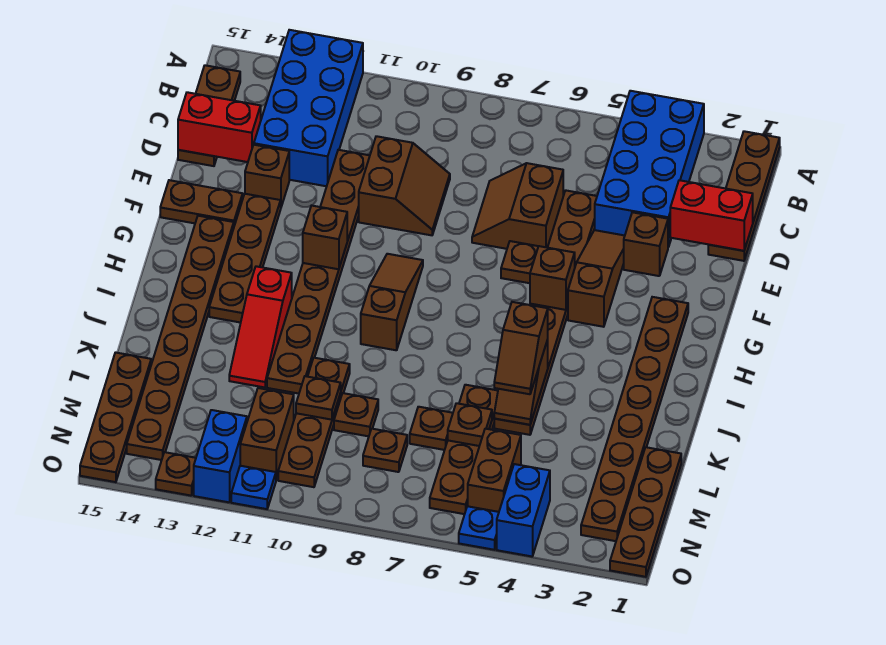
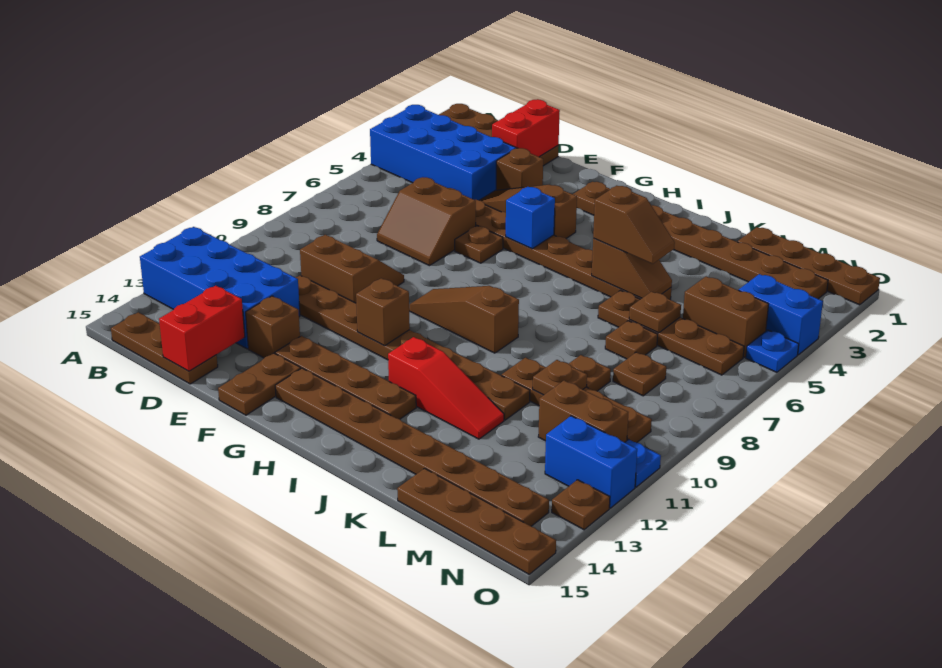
brown 1x1 brick [530,246,575,310] -> blue 1x1 brick [506,187,555,249]

